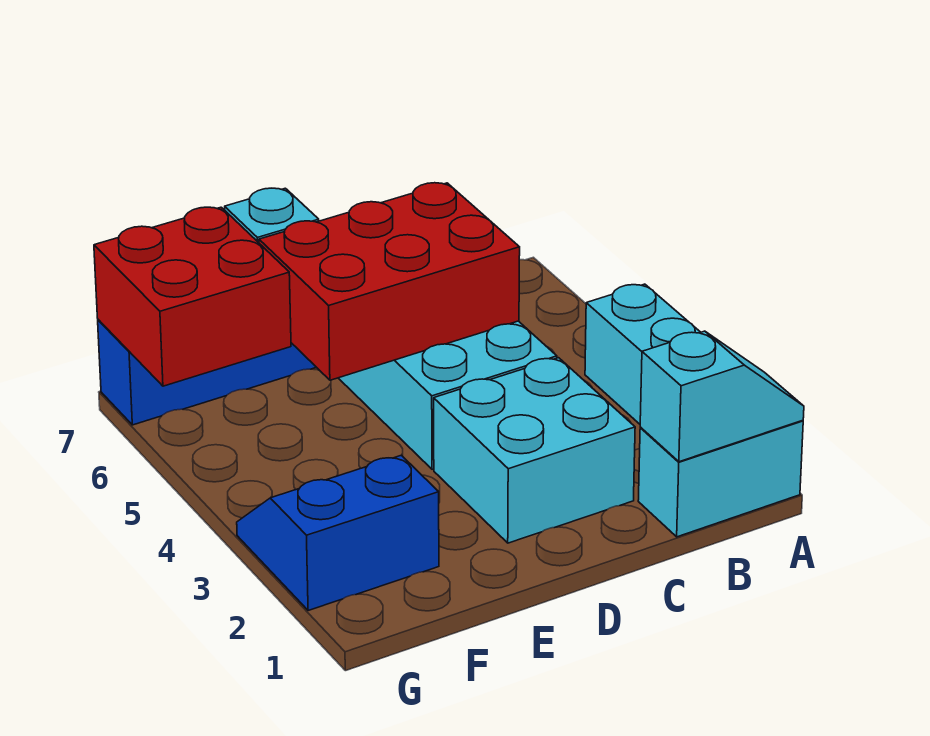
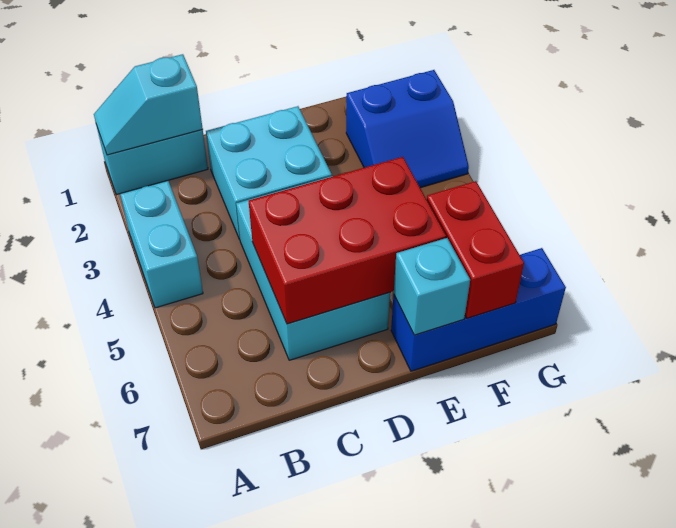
red 2x2 brick [94,207,291,386] -> red 1x2 brick [427,181,524,318]

